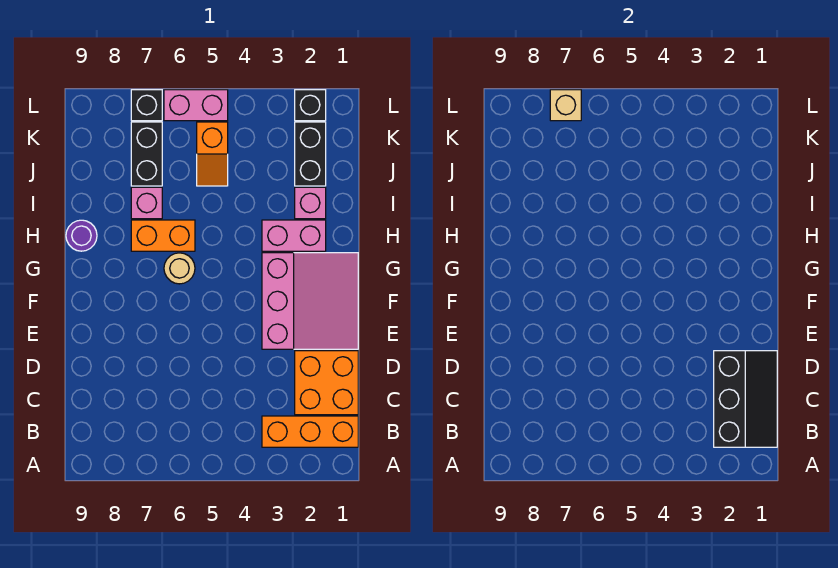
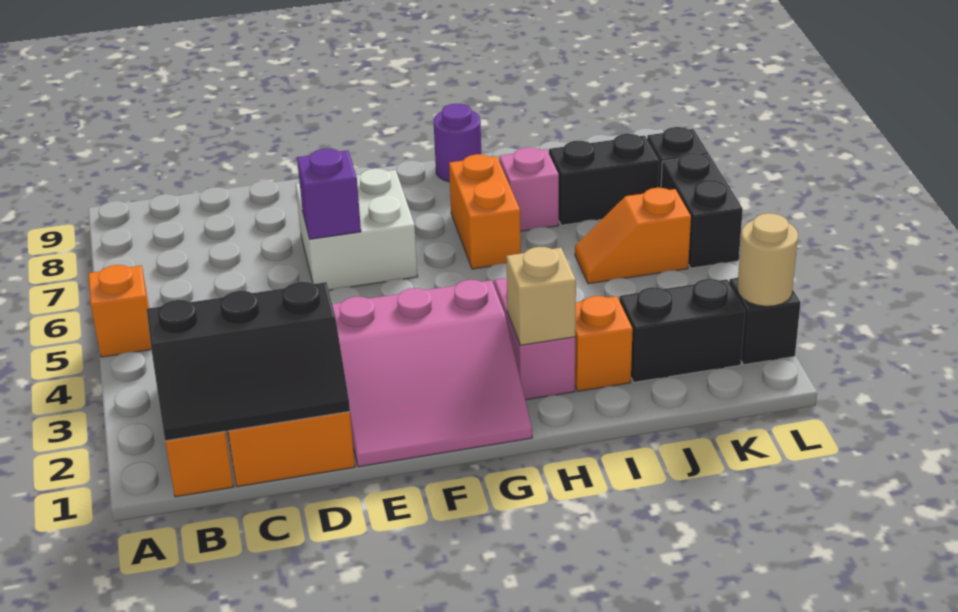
none -> orange 1x1 brick [88,265,151,357]
none -> white 2x2 brick [296,168,418,290]
none -> purple 1x1 brick [297,148,361,239]
tan 1x1 round brick [164,253,195,284] -> tan 1x1 round brick moved to [737,213,798,306]
pink 1x1 brick [295,187,326,219] -> orange 1x1 brick [575,296,633,391]
pink 1x2 brick [164,90,228,121] -> black 1x2 brick [661,153,743,268]
tan 1x1 brick [550,90,581,121] -> tan 1x1 brick moved to [506,247,576,345]

